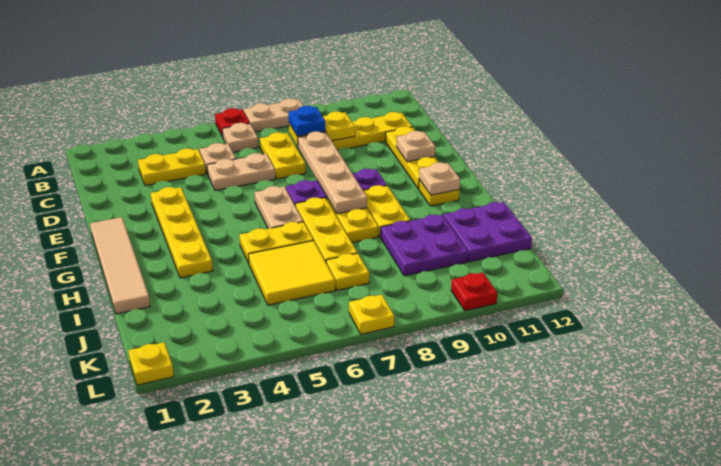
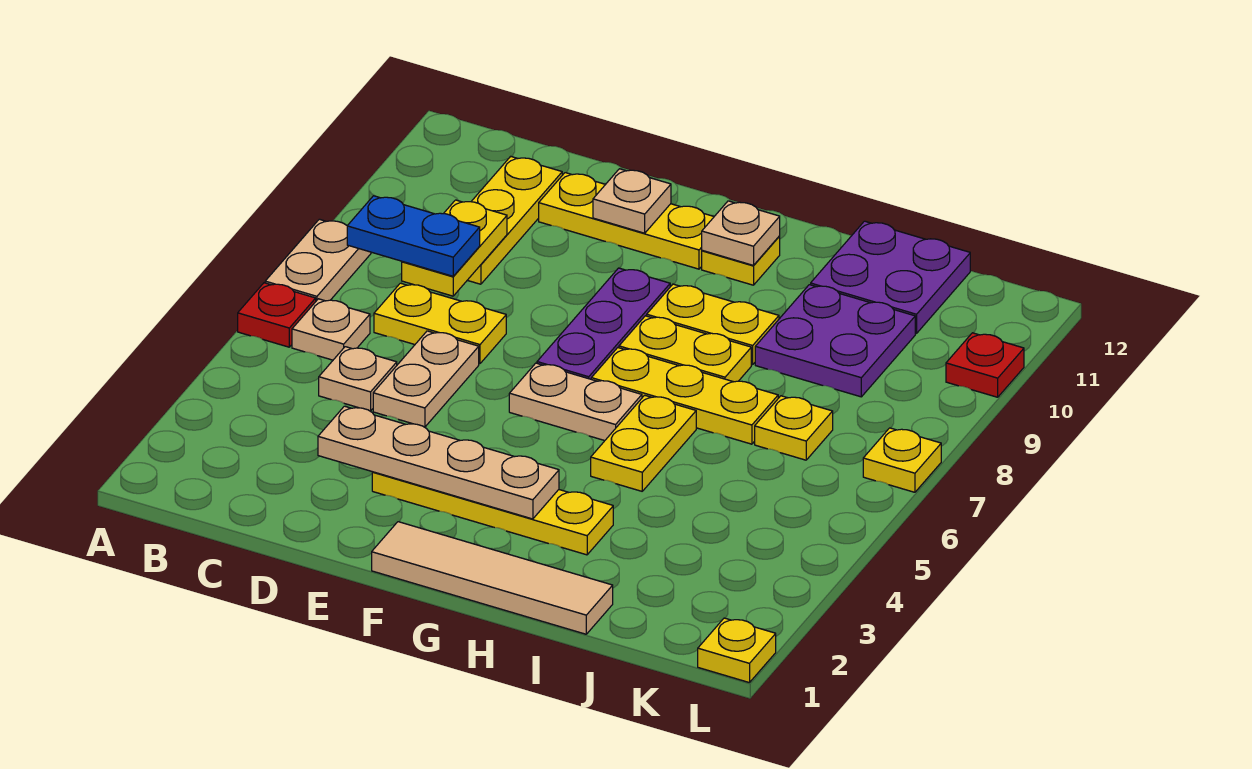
yellow 1x2 plate [138,148,206,186] -> none
blue 1x1 plate [288,106,326,136] -> blue 1x2 plate [347,196,480,276]
tan 1x4 plate [298,132,367,214] -> tan 1x4 plate moved to [318,406,559,519]
yellow 2x2 tile [248,241,335,305] -> none

